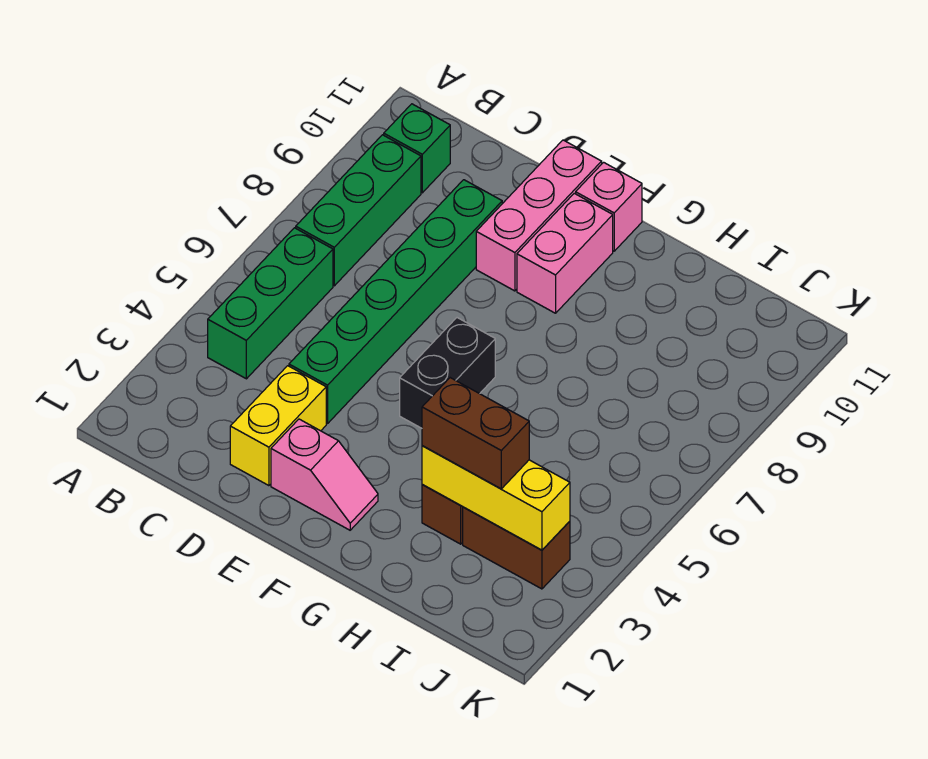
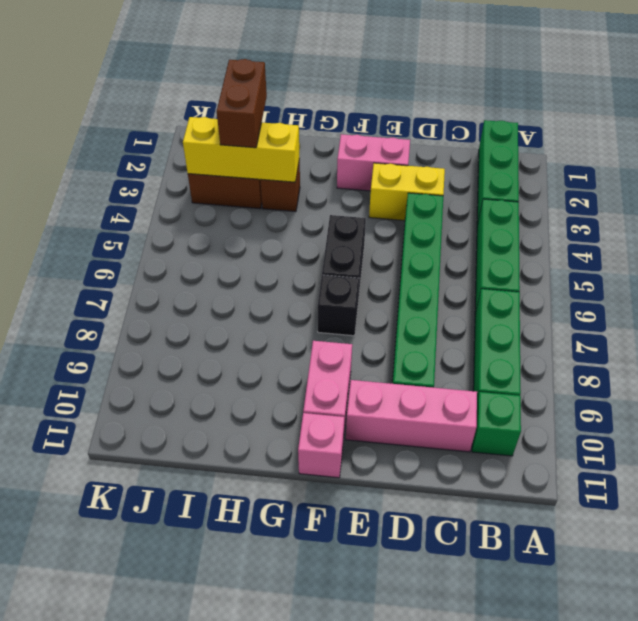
none -> green 1x3 brick [477,120,519,225]
yellow 1x2 brick [230,366,326,486] -> yellow 1x2 brick turned to [369,163,445,221]
pink 1x2 slope [271,419,378,530] -> pink 1x2 brick [337,134,410,191]
pink 1x3 brick [476,140,602,291] -> pink 1x3 brick turned to [346,380,477,452]
none -> black 1x1 brick [318,275,359,336]
brown 1x2 brick [422,378,529,489] -> brown 1x2 brick turned to [217,59,267,148]

